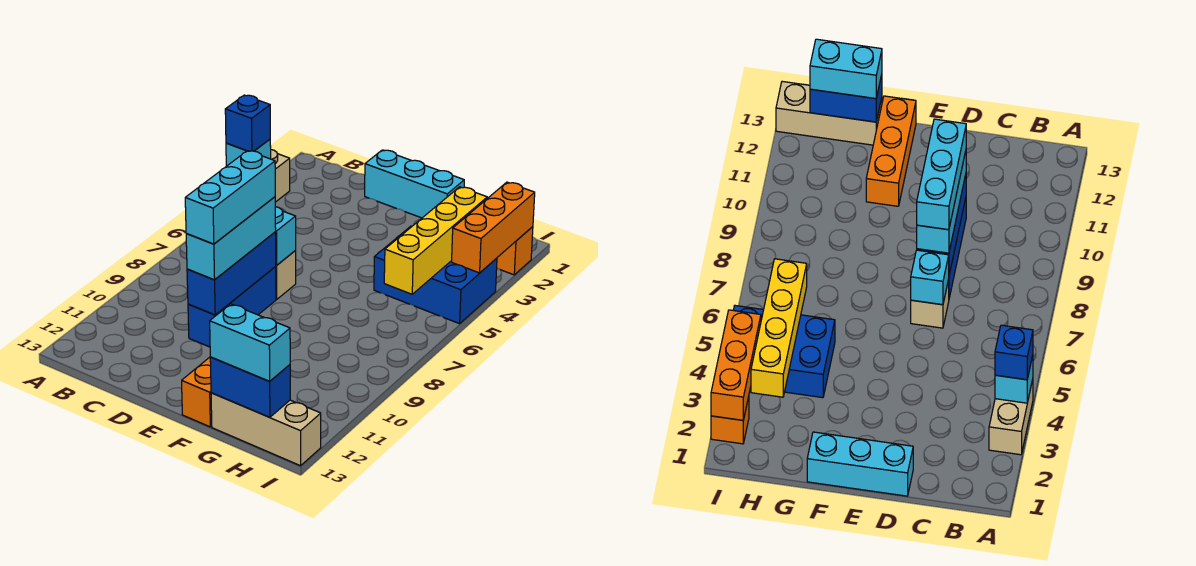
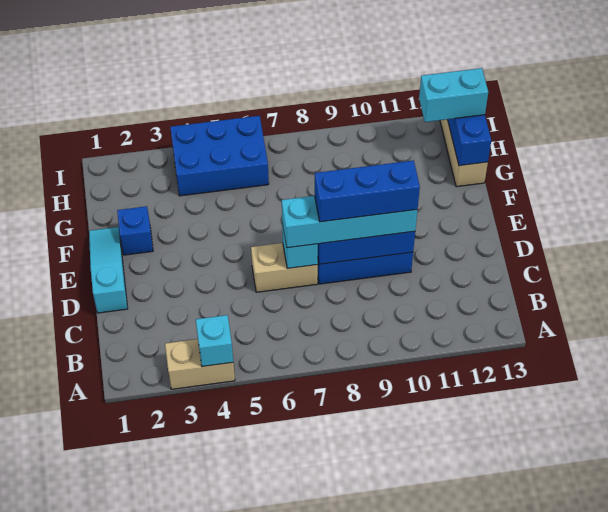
blue 1x1 brick [225,95,270,151] -> blue 1x1 brick moved to [117,206,153,255]
cyan 1x3 brick [365,150,464,218] -> cyan 1x3 slope [89,227,128,313]
tan 1x1 brick [275,251,296,299] -> tan 1x2 brick [251,243,318,292]
cyan 1x3 brick [186,197,276,280] -> cyan 1x4 brick [282,196,417,248]
cyan 1x3 brick [185,151,275,244] -> blue 1x3 brick [315,160,420,222]
orange 1x3 brick [182,357,212,427] -> none
blue 2x3 brick [374,226,497,324] -> blue 2x3 brick turned to [170,116,269,196]
cyan 1x2 brick [210,304,290,381] -> cyan 1x2 brick turned to [419,68,488,122]
yellow 1x4 brick [384,187,487,294] -> none
orange 1x1 brick [497,227,533,275] -> none
orange 1x3 brick [452,182,535,273] -> none

